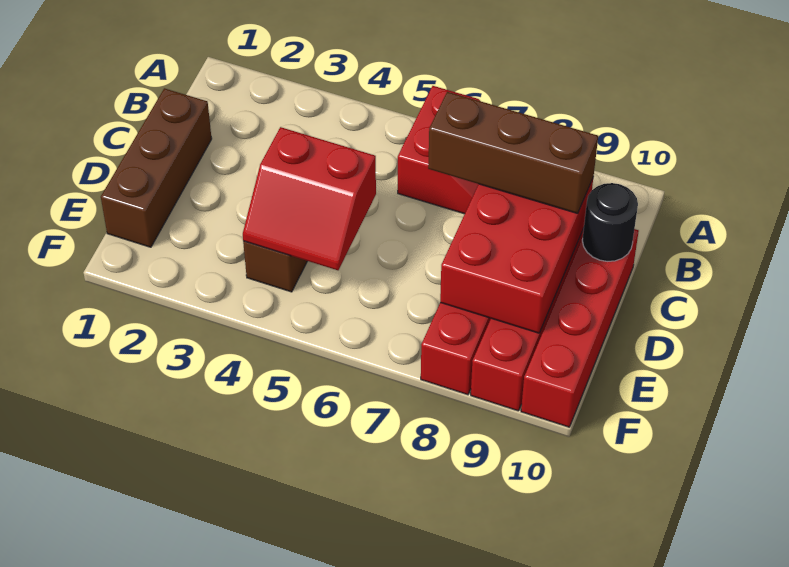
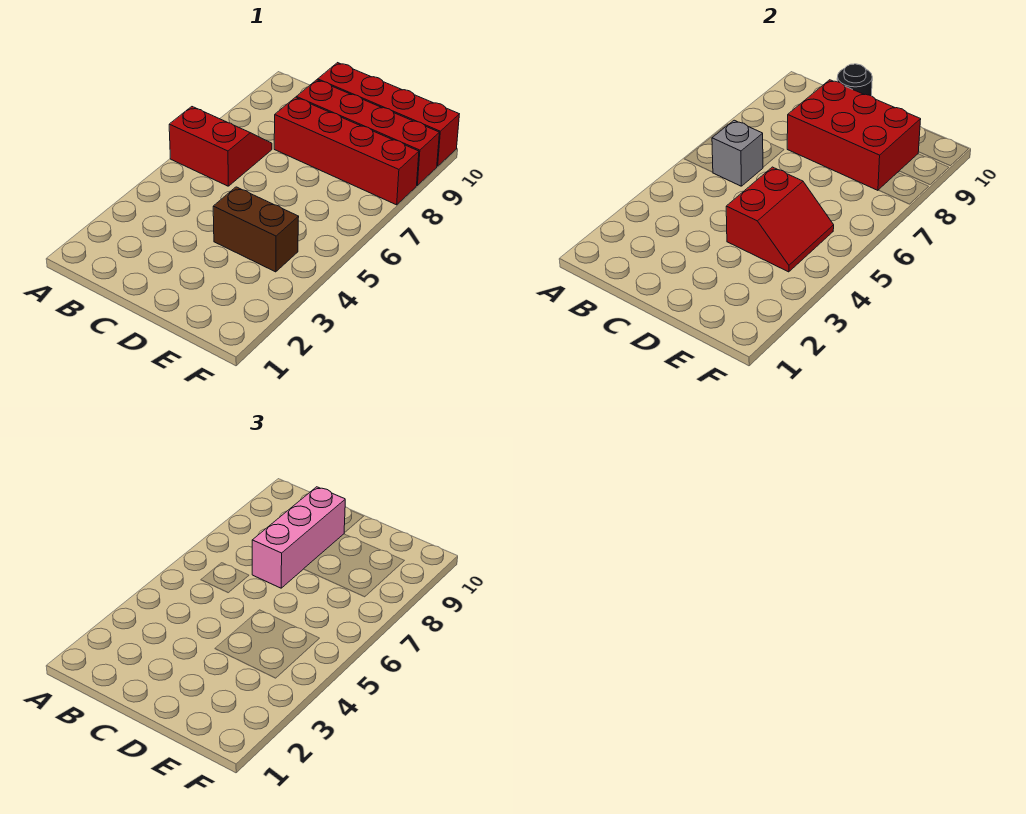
none -> grey 1x1 brick [712,120,763,186]
brown 1x3 brick [101,88,212,247] -> none
brown 1x3 brick [428,92,598,213] -> pink 1x3 brick [252,487,345,588]

